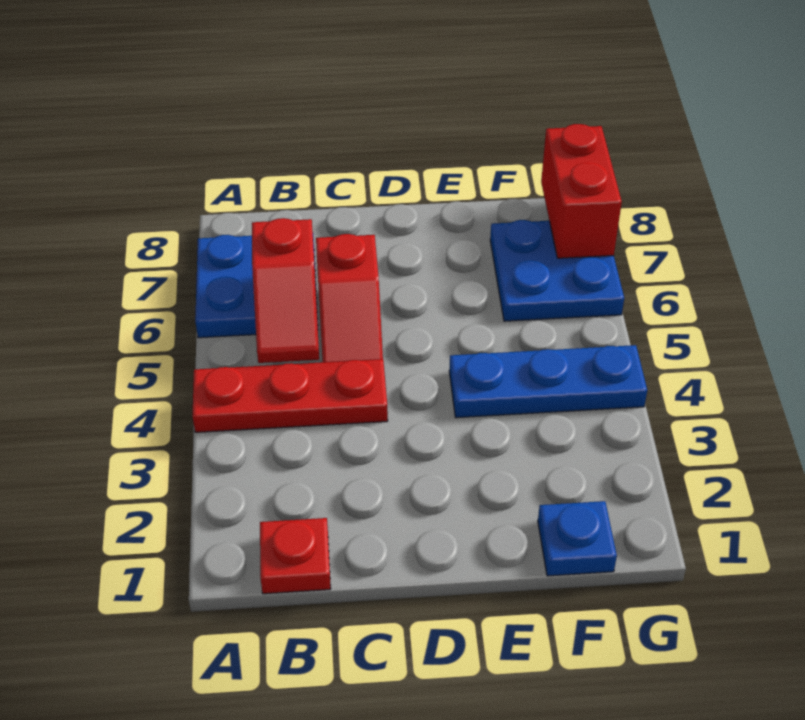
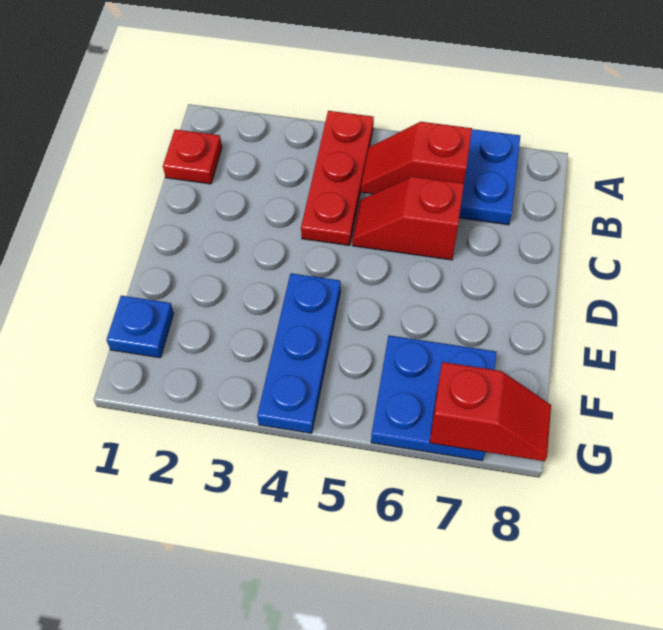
red 1x2 brick [541,124,622,258] -> red 1x2 slope [430,362,551,461]

